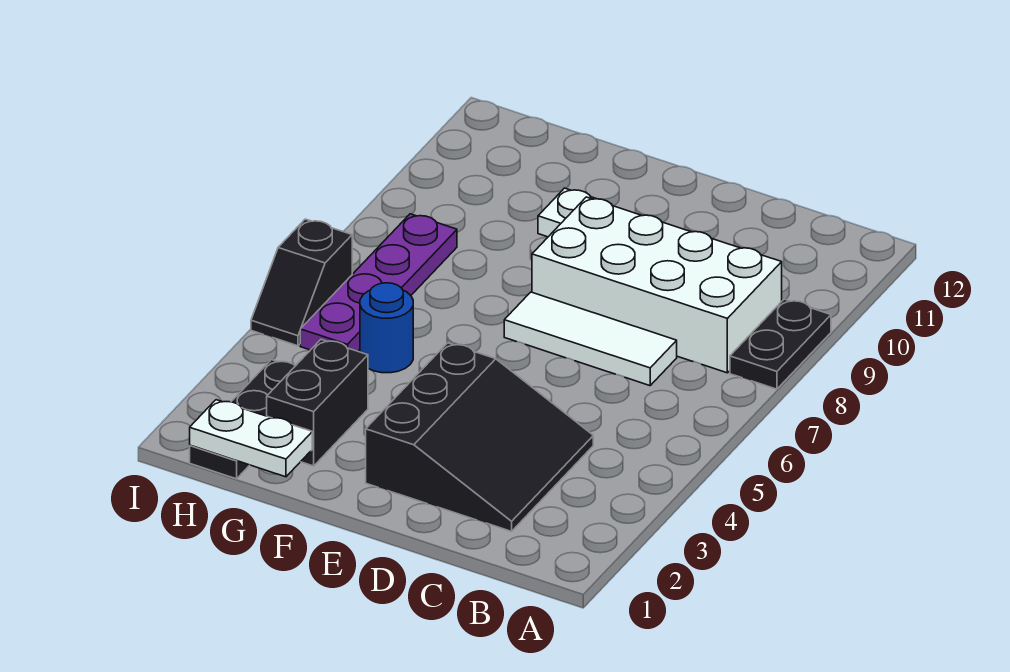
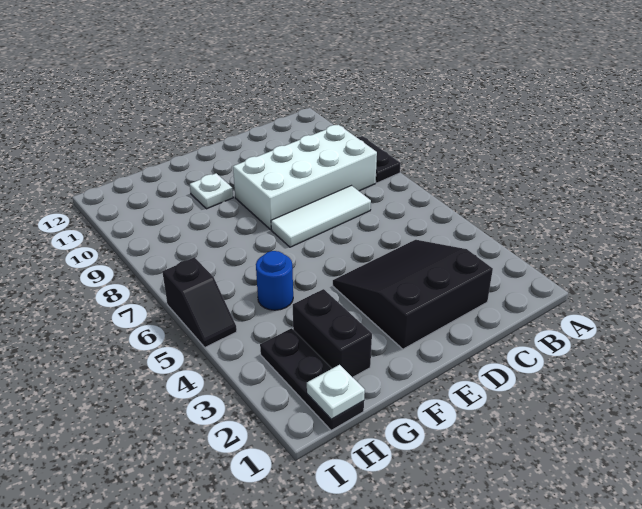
black 3x3 slope [366,343,593,531] -> black 3x3 slope turned to [333,240,493,349]
white 1x2 plate [190,400,312,477] -> white 1x1 plate [307,365,365,419]
purple 1x4 plate [300,214,457,351] -> none

